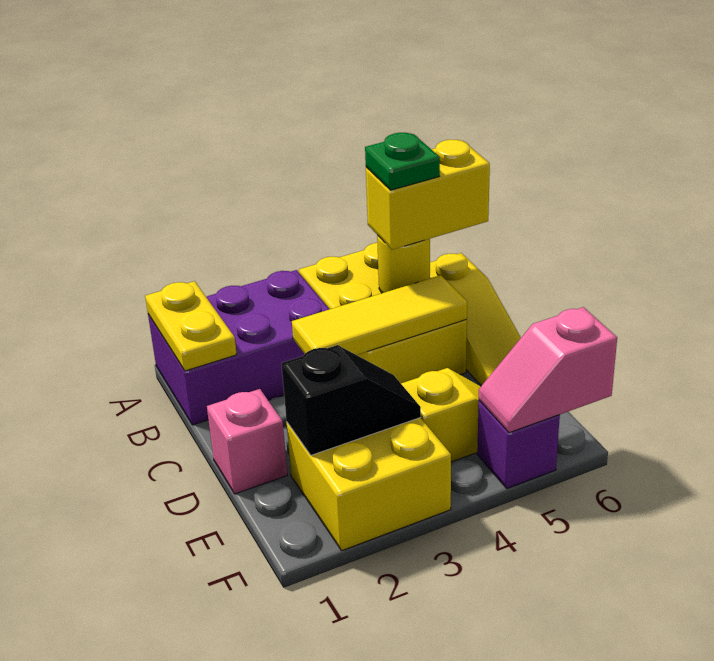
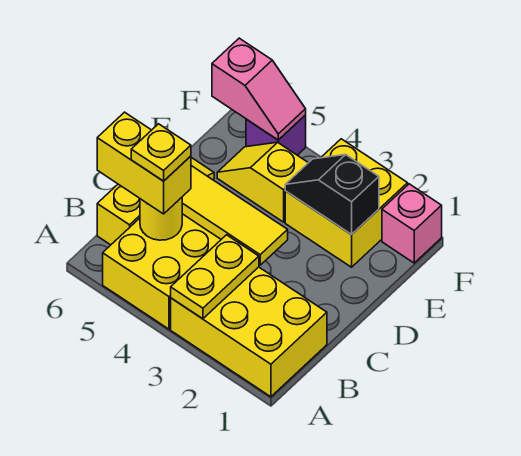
purple 2x3 brick [148,270,329,425] -> yellow 2x3 brick [171,267,327,397]
yellow 1x2 plate [145,281,237,371] -> yellow 1x2 plate moved to [171,235,259,319]
green 1x1 plate [365,133,440,190] -> yellow 1x1 plate [131,124,191,181]
pink 1x1 brick [207,389,287,494] -> pink 1x1 brick moved to [382,184,442,263]

